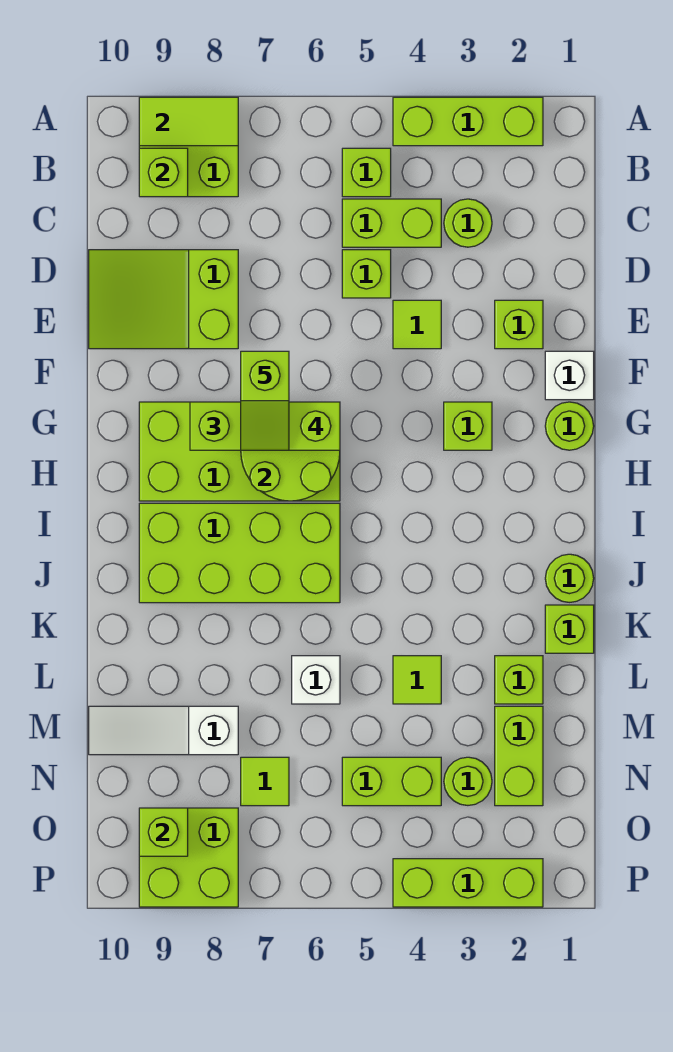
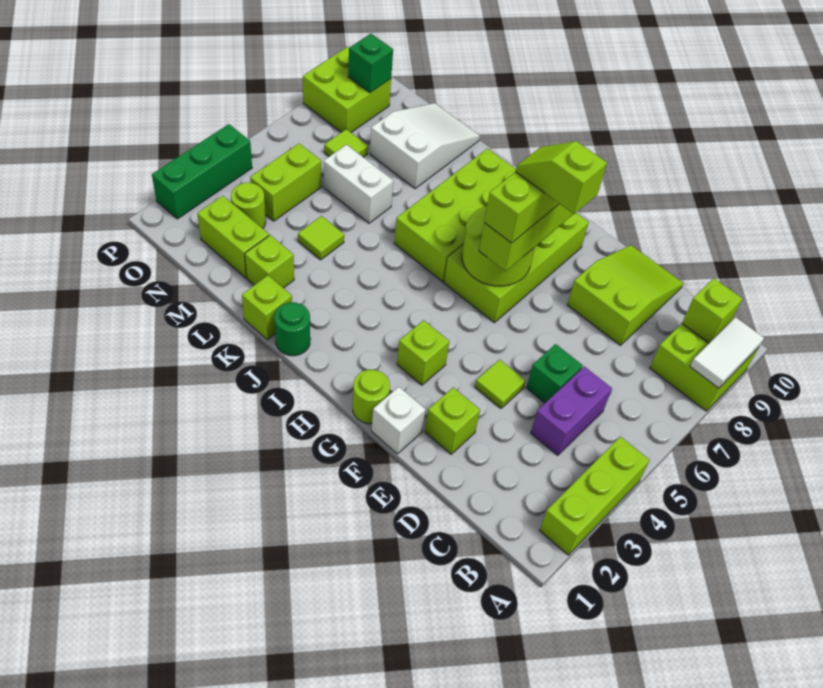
lime 1x2 tile [139,97,238,146] -> white 1x2 tile [690,317,764,388]
lime 1x1 brick [342,148,391,197] -> none
lime 1x1 round brick [444,199,492,247] -> none
lime 1x2 brick [342,199,441,247] -> purple 1x2 brick [531,367,612,455]
lime 1x1 brick [342,250,391,298] -> green 1x1 brick [526,344,583,403]
lime 1x1 round brick [545,554,594,602] -> green 1x1 round brick [275,302,310,356]
white 1x1 brick [292,656,340,704] -> white 1x2 brick [324,145,393,223]
white 1x3 slope [89,706,238,755] -> white 2x3 slope [370,103,480,189]
lime 1x1 brick [139,808,188,856] -> green 1x1 brick [348,34,393,93]
lime 1x3 brick [393,859,543,907] -> green 1x3 brick [152,124,252,219]

